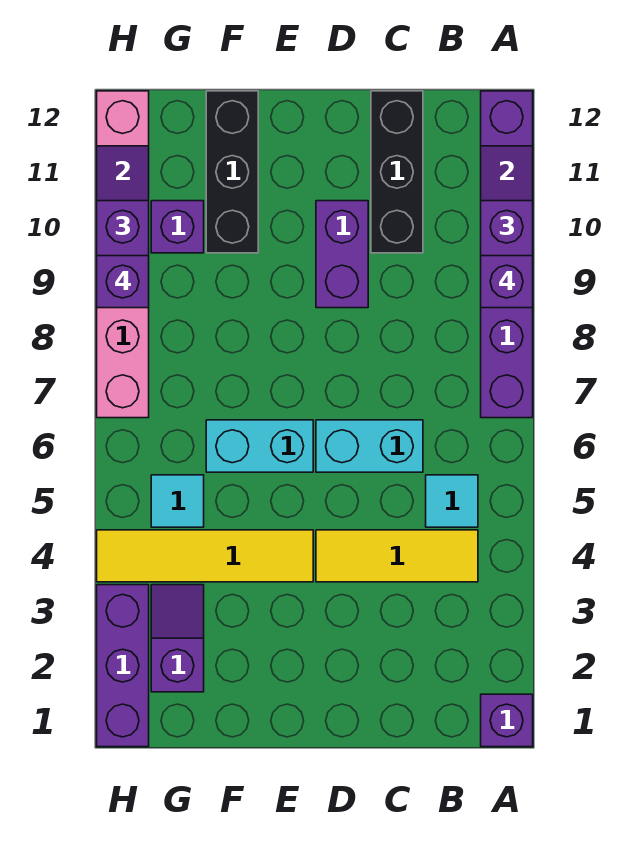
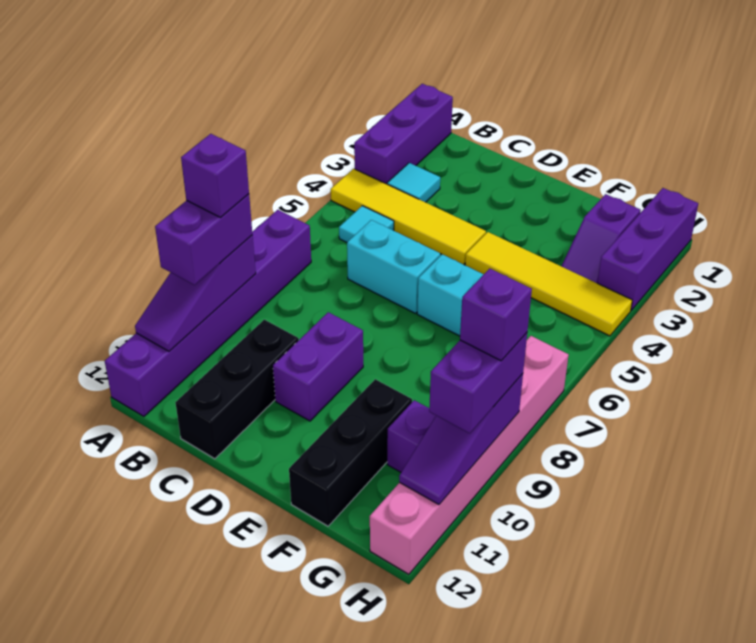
purple 1x1 brick [481,694,533,747] -> purple 1x3 brick [354,84,453,184]
yellow 1x3 tile [316,530,478,582] -> yellow 1x4 tile [331,169,486,265]
cyan 1x1 tile [151,475,204,527] -> cyan 1x1 tile moved to [387,163,440,202]

